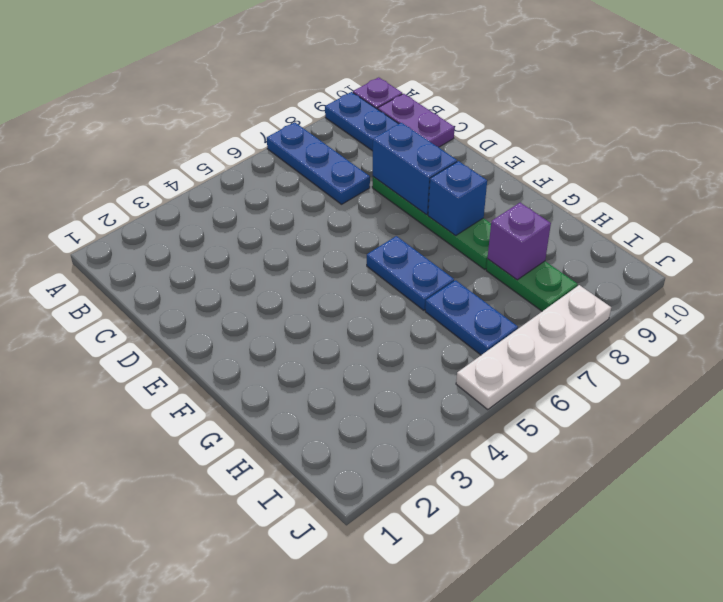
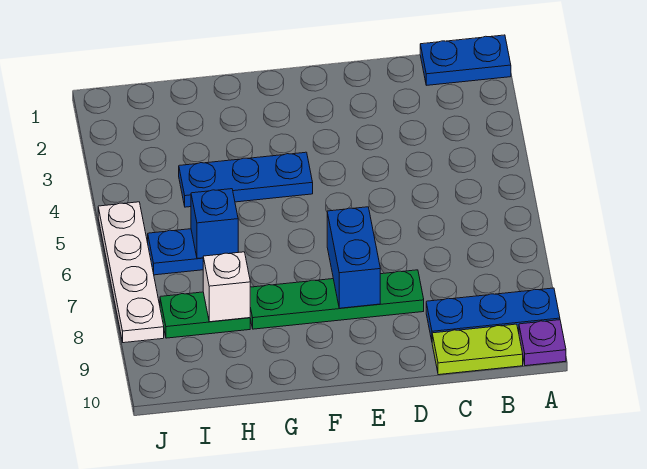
blue 1x3 plate [267,122,370,204] -> blue 1x3 plate moved to [179,152,313,207]
purple 1x2 plate [378,94,455,147] -> lime 1x2 plate [432,324,523,375]
blue 1x2 brick [373,123,457,215] -> blue 1x2 brick turned to [327,207,380,308]
blue 1x2 plate [367,236,454,310] -> blue 1x2 plate moved to [420,35,511,85]
blue 1x1 brick [428,161,487,236] -> blue 1x1 brick moved to [191,189,238,258]
purple 1x1 brick [487,203,551,280] -> white 1x1 brick [203,252,250,322]

